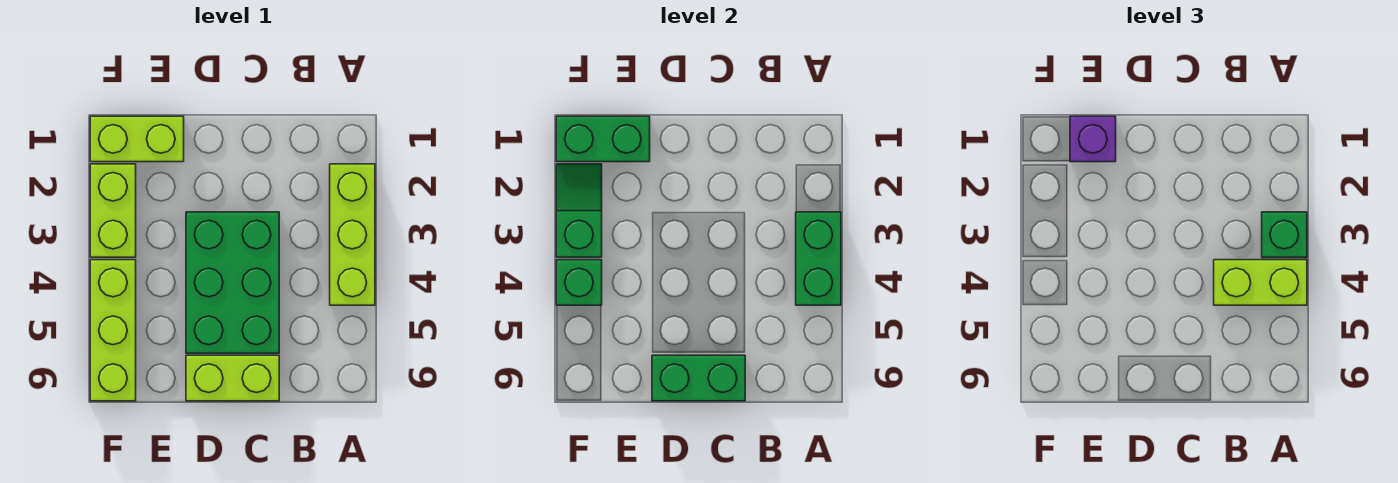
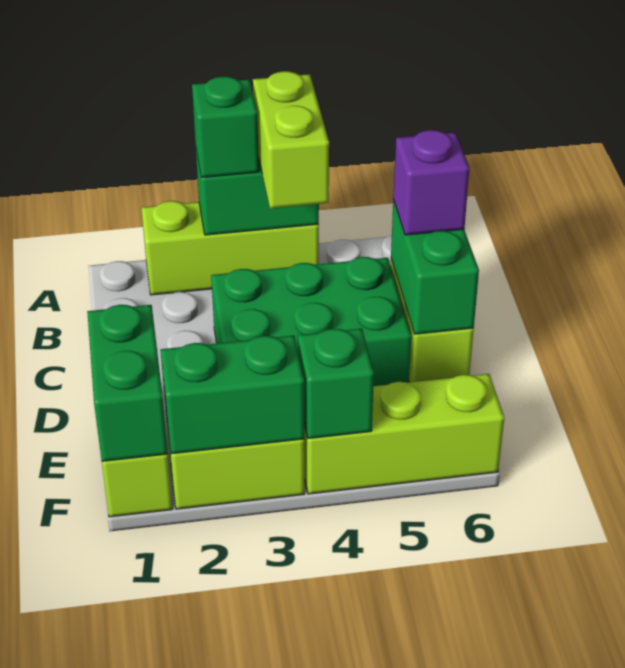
purple 1x1 brick [1070,116,1116,162] -> purple 1x1 brick moved to [393,130,469,235]
green 1x2 slope [556,164,602,257] -> green 1x2 brick [160,336,304,454]

